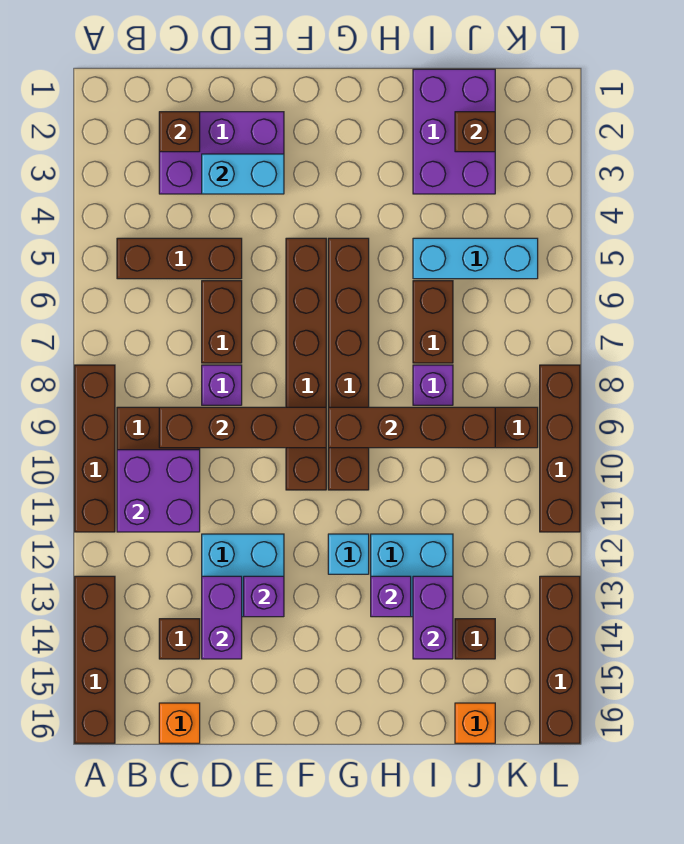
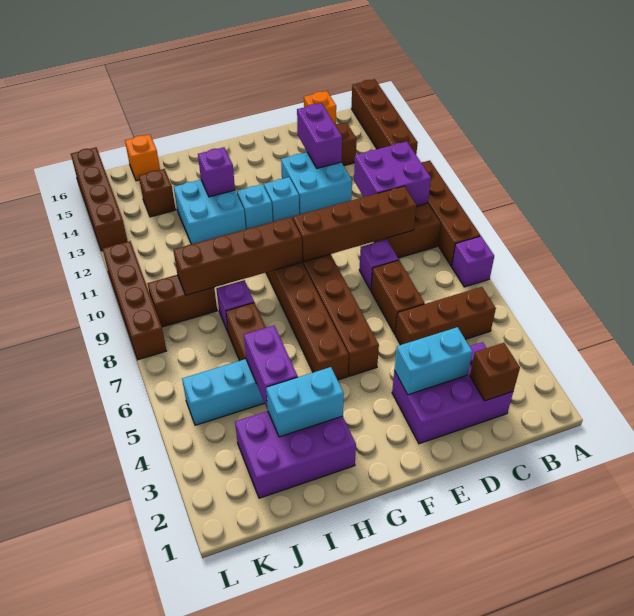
purple 1x1 brick [244,576,284,617] -> purple 1x1 brick moved to [452,236,494,287]
none -> cyan 1x1 brick [264,177,299,222]
none -> cyan 1x2 brick [266,367,344,437]
purple 2x3 brick [413,69,495,194] -> purple 2x3 brick turned to [235,411,356,498]
purple 1x2 brick [413,576,453,659] -> purple 1x2 brick moved to [244,326,298,409]
brown 1x1 brick [455,112,495,152] -> none

